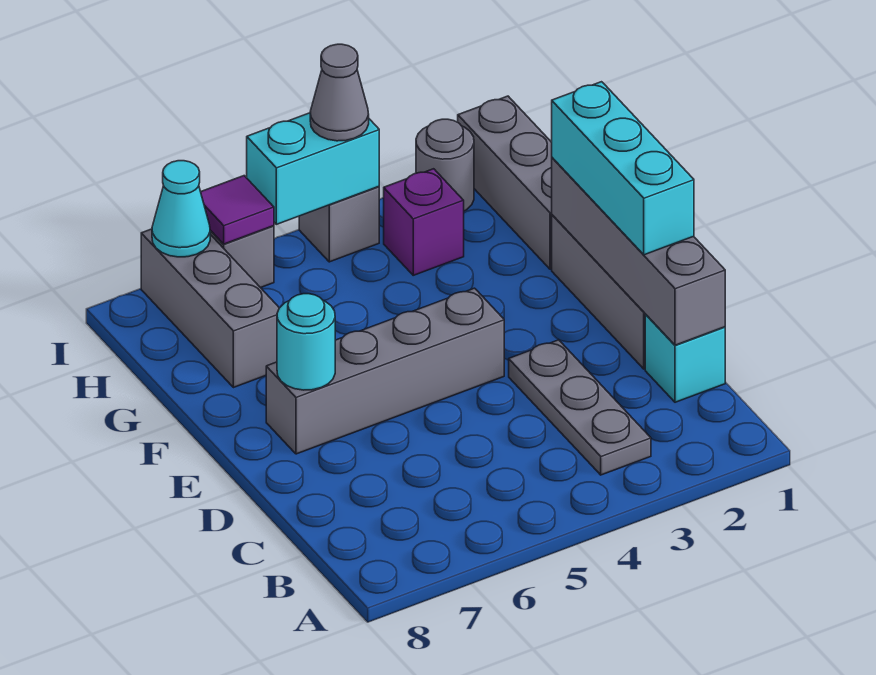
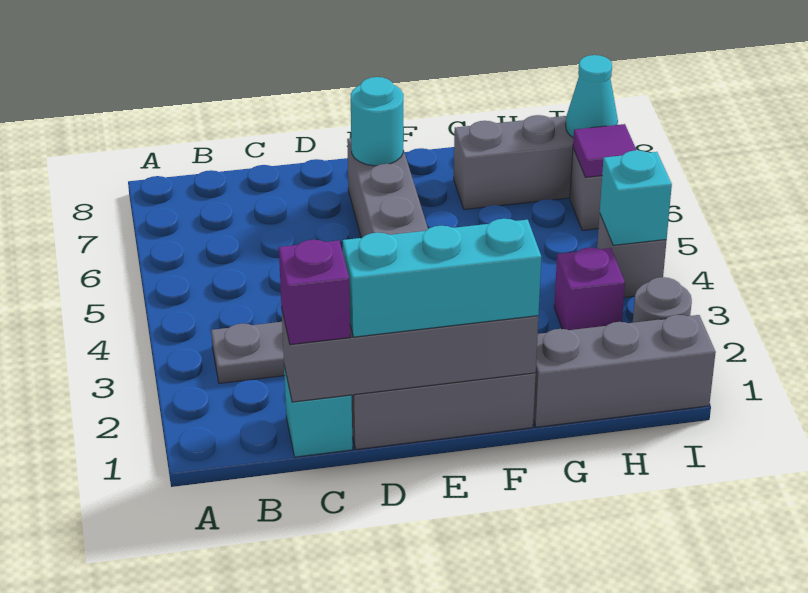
none -> purple 1x1 brick [279,240,350,345]
cyan 1x2 brick [247,113,379,224] -> cyan 1x1 brick [600,150,672,245]
grey 1x1 cone [310,44,369,141] -> none

